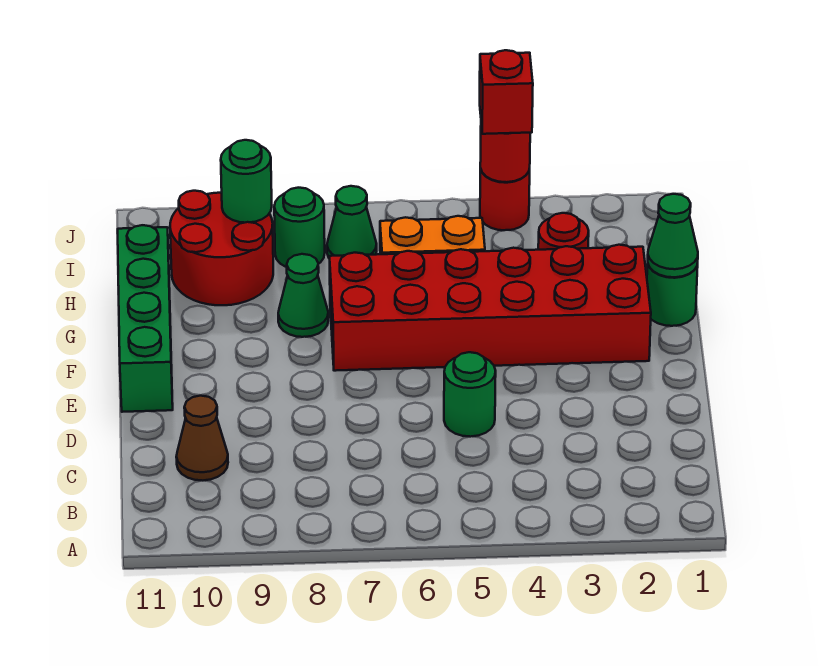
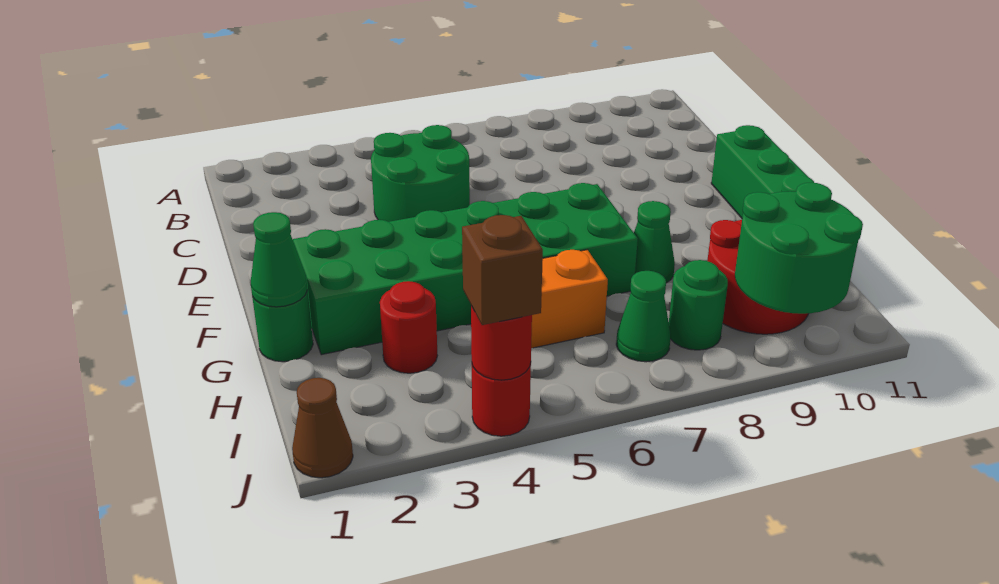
brown 1x1 cone [176,396,228,481] -> brown 1x1 cone moved to [292,378,353,478]
green 1x1 round brick [444,352,496,437] -> green 2x2 round brick [371,125,470,222]
red 2x6 brick [330,245,651,371] -> green 2x6 brick [293,183,638,355]
green 1x1 round brick [221,140,272,223] -> green 2x2 round brick [735,182,863,314]
red 1x1 brick [480,50,533,134] -> brown 1x1 brick [462,215,543,325]

